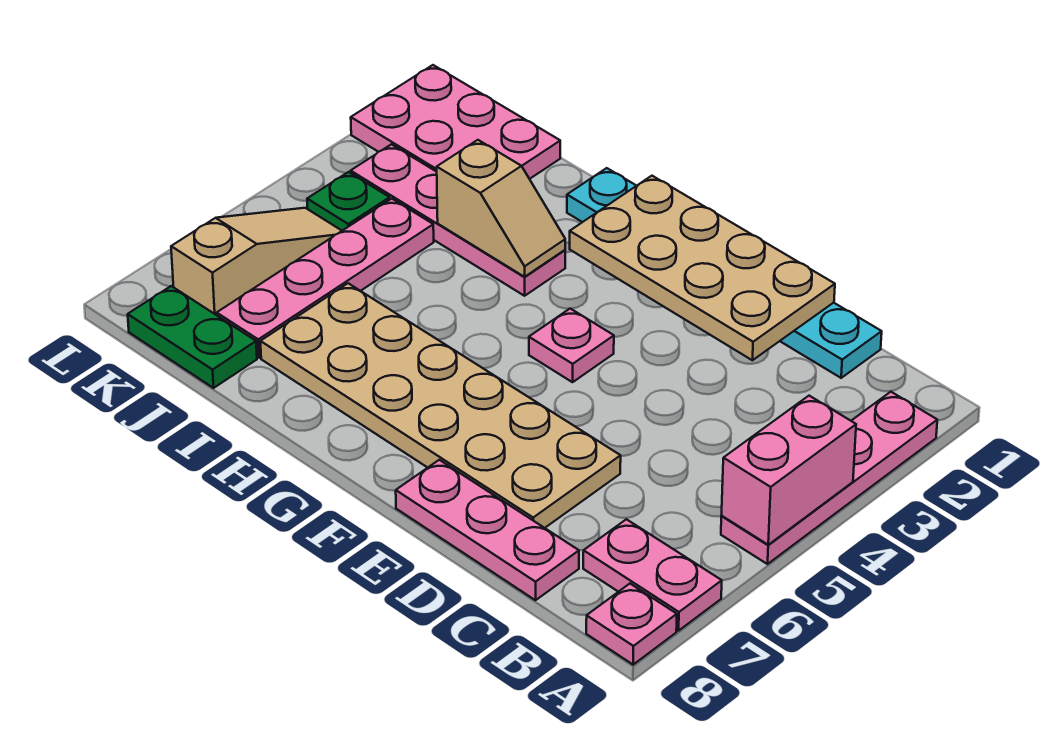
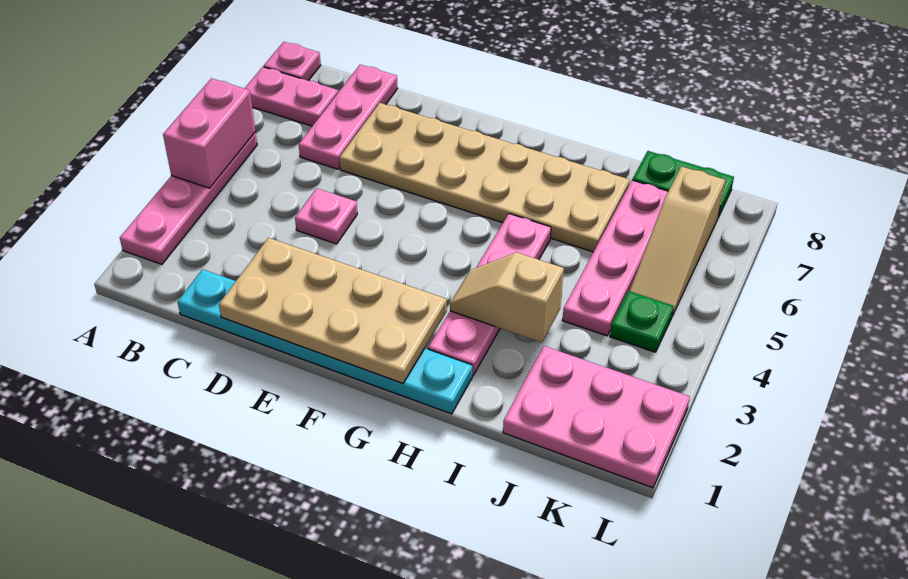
pink 1x3 plate [396,460,579,600] -> pink 1x3 plate turned to [299,65,398,169]
pink 1x1 plate [529,309,614,382] -> pink 1x1 plate moved to [295,188,357,244]
pink 1x4 plate [351,144,565,296] -> pink 1x4 plate turned to [428,214,551,376]

